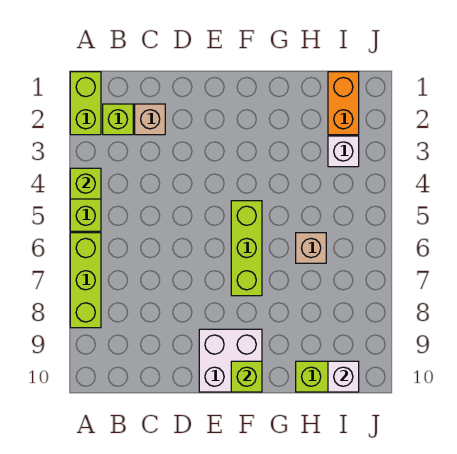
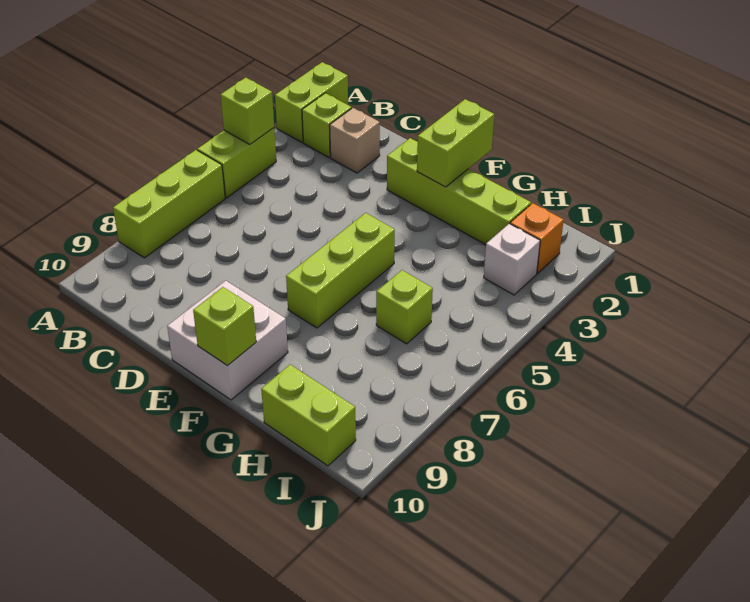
none -> lime 1x4 brick [387,138,531,245]
none -> lime 1x2 brick [417,99,494,187]
tan 1x1 brick [296,233,326,263] -> lime 1x1 brick [376,270,433,344]
orange 1x2 brick [328,72,359,135] -> orange 1x1 brick [510,203,564,273]
white 1x1 brick [328,361,359,392] -> none

